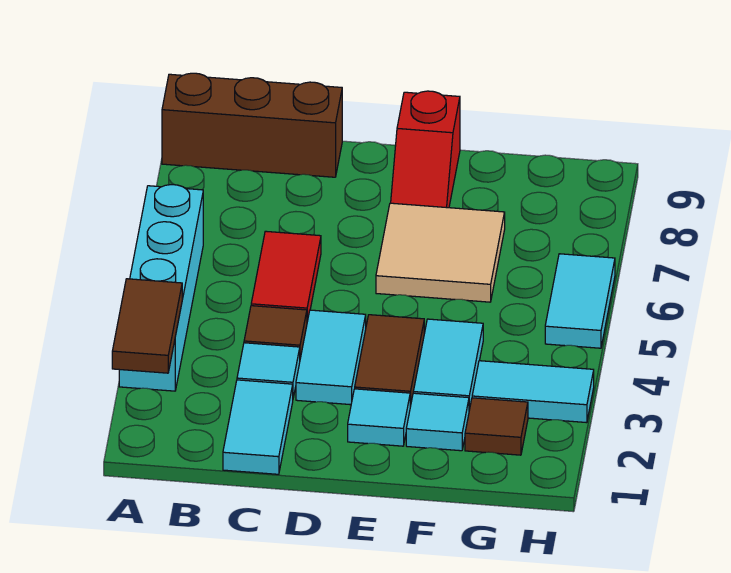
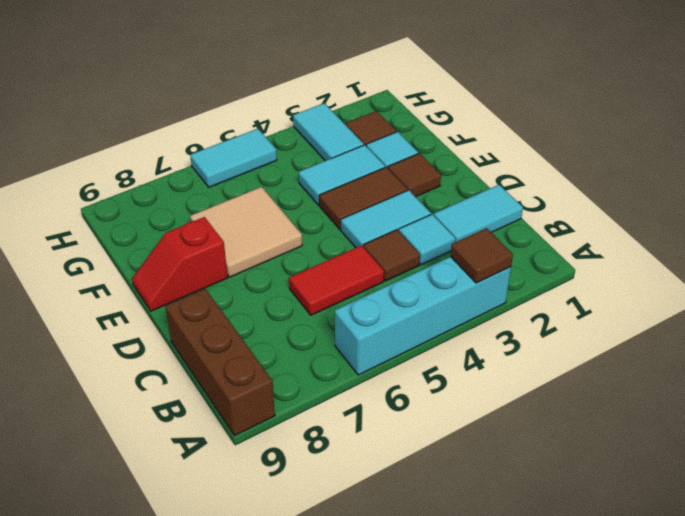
brown 1x2 tile [112,279,182,373] -> brown 1x1 tile [451,228,513,283]
cyan 1x1 tile [348,389,410,446] -> brown 1x1 tile [388,153,441,197]
red 1x2 slope [391,91,460,208] -> red 1x2 slope turned to [132,217,228,311]

